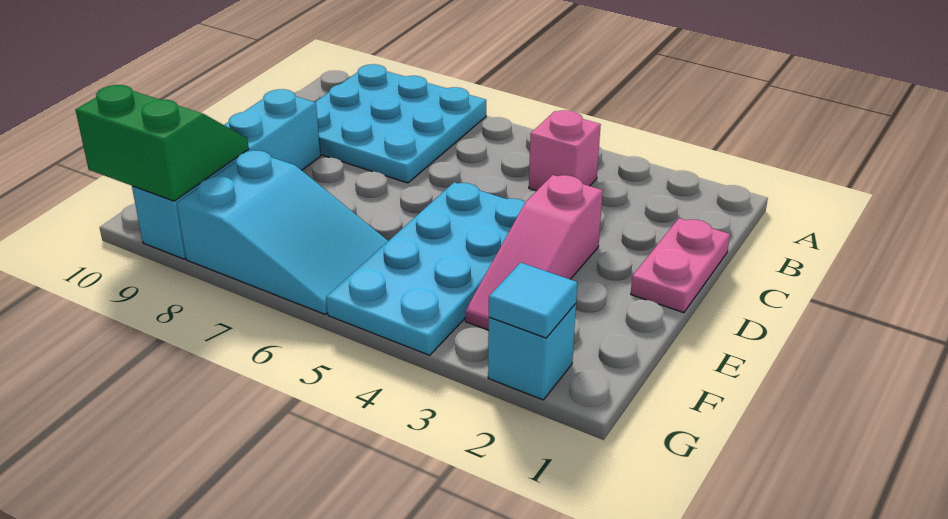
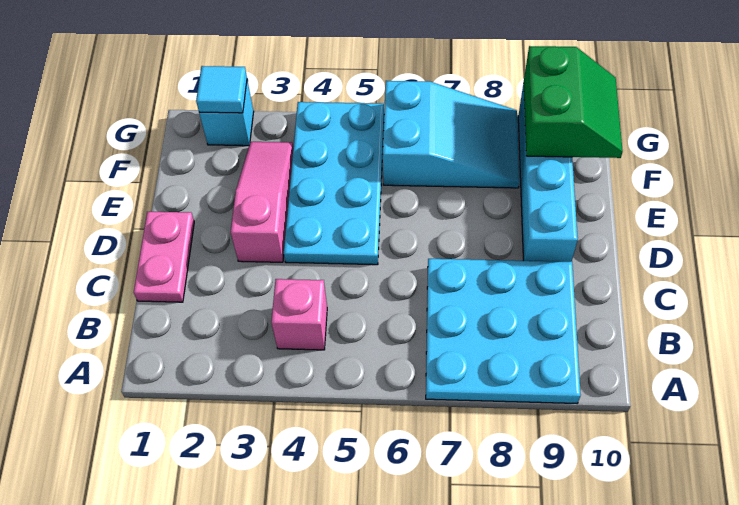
cyan 2x3 slope [177,150,388,315] -> cyan 2x3 slope turned to [383,81,520,188]
green 2x2 slope [76,85,249,201] -> green 2x2 slope turned to [523,46,623,158]

